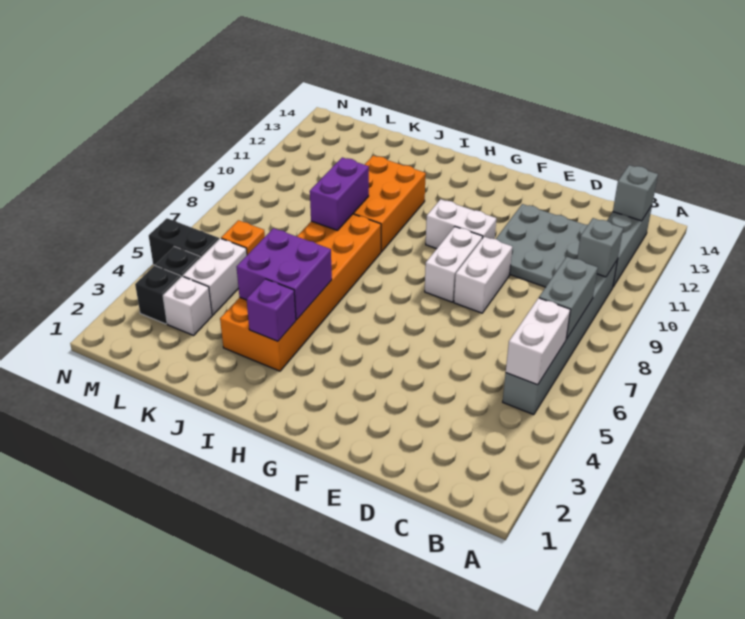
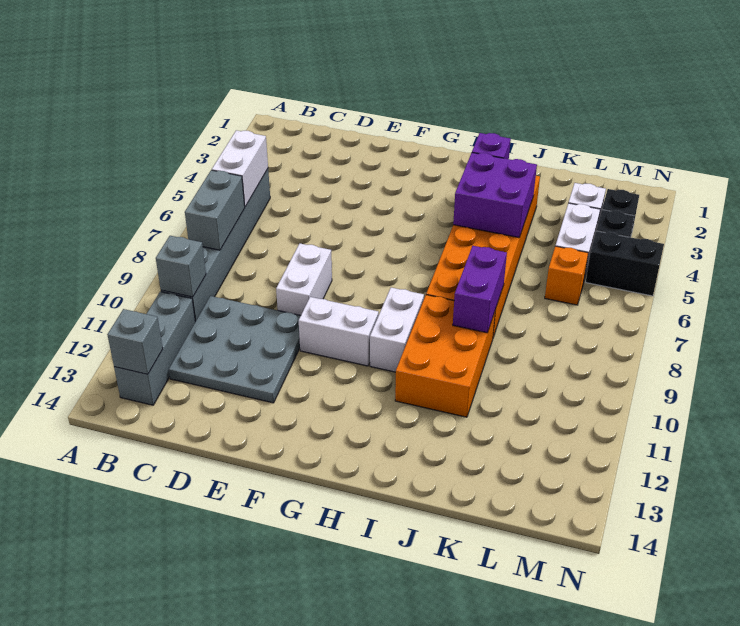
white 1x2 brick [425,227,483,302] -> white 1x2 brick moved to [370,288,424,372]

